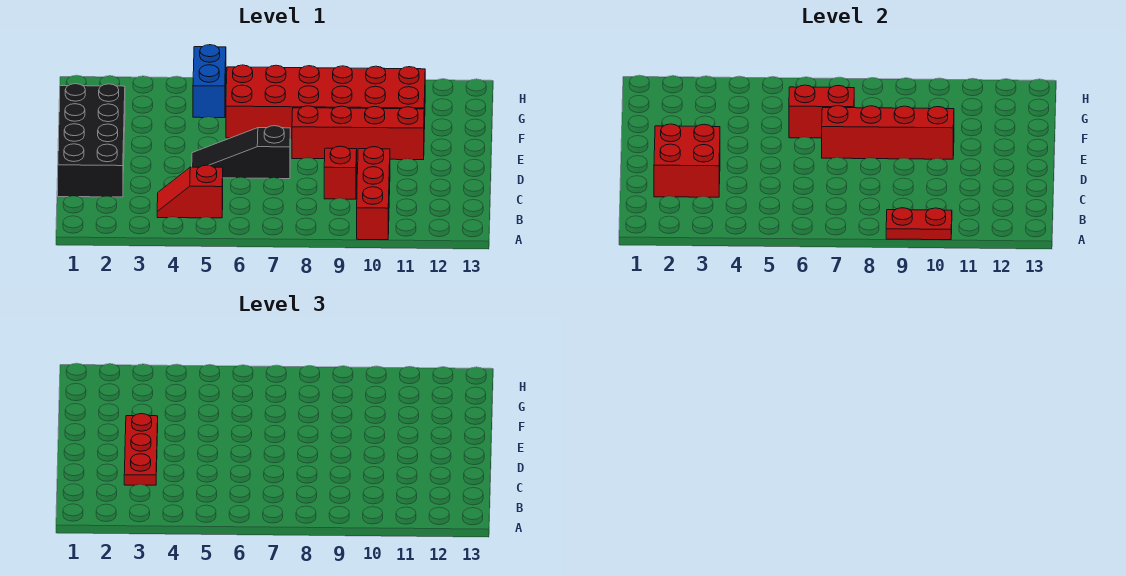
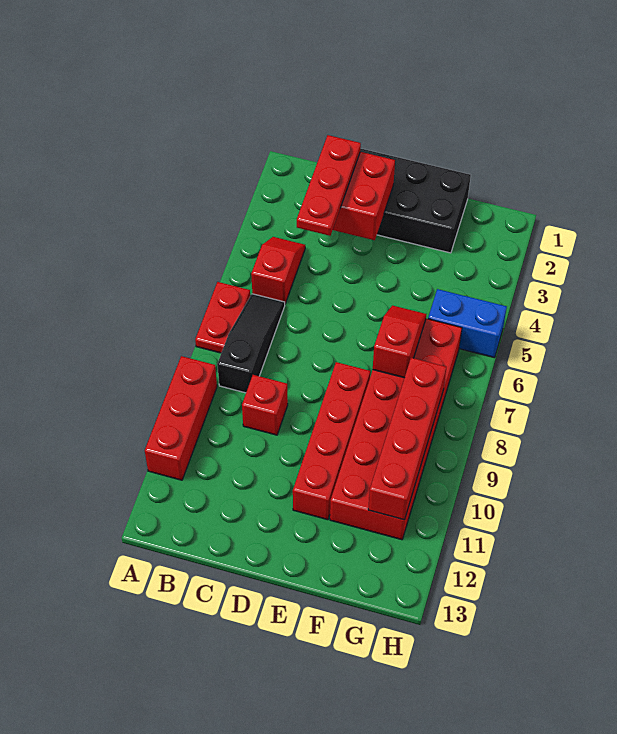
red 1x2 plate [886,208,952,240] -> red 1x2 plate moved to [195,282,250,353]
red 1x3 brick [357,147,390,240] -> red 1x3 brick turned to [145,356,217,480]
red 1x3 plate [124,414,158,485] -> red 1x3 plate turned to [297,135,361,236]
black 1x3 slope [192,126,290,179] -> black 1x3 slope moved to [217,294,285,393]
red 1x4 brick [822,106,954,159] -> red 1x4 brick moved to [368,358,446,520]
red 1x2 brick [789,85,854,138] -> red 1x2 slope [373,306,426,378]

